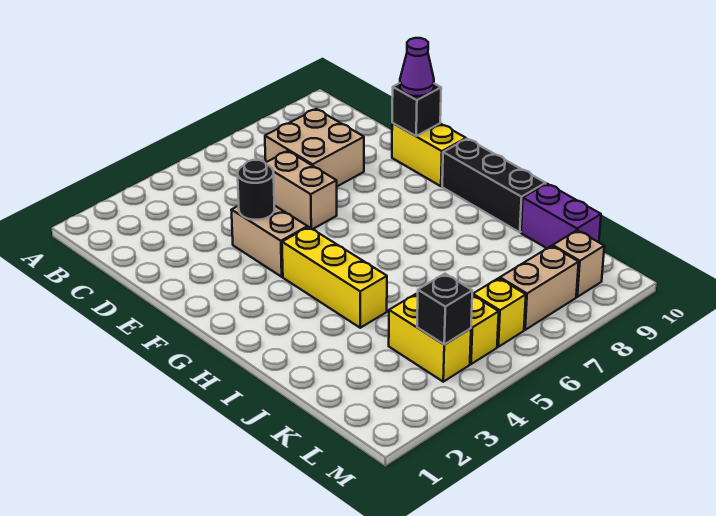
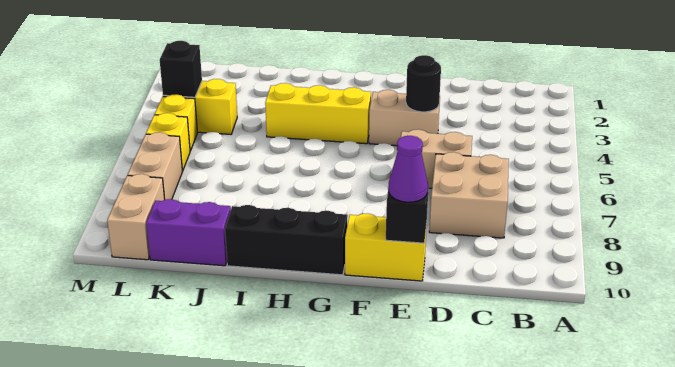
tan 1x1 brick [553,230,604,297] -> tan 1x2 brick [107,174,165,260]

